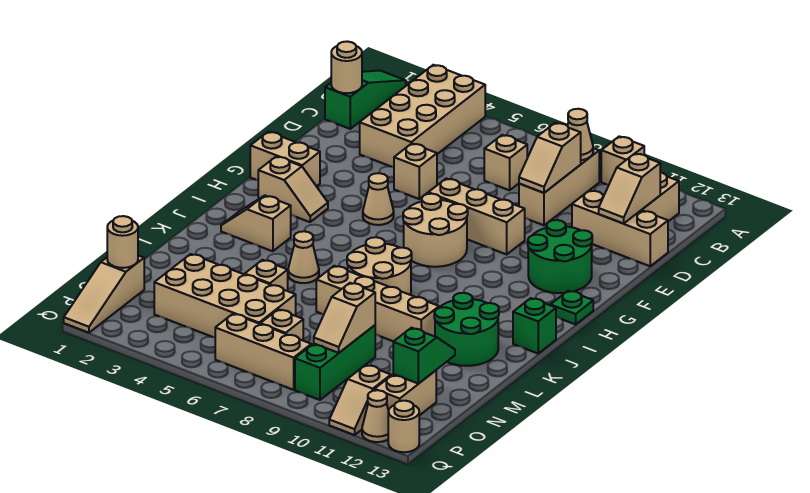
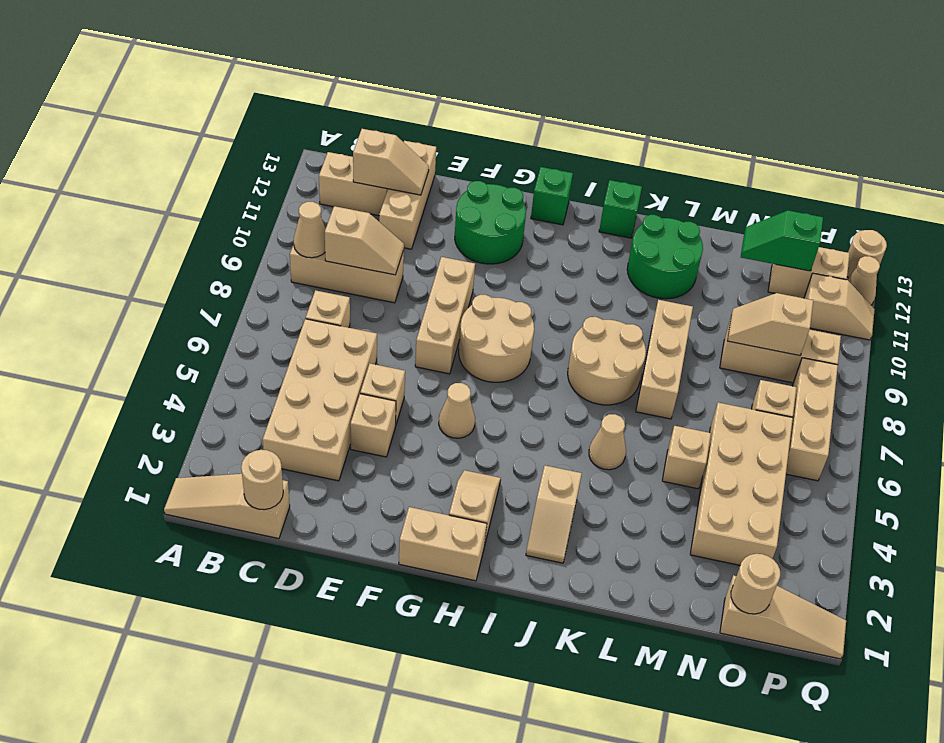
green 1x3 slope [325,71,406,129] -> tan 1x3 slope [164,474,290,539]
tan 2x4 brick [360,65,485,167] -> tan 2x4 brick turned to [263,319,377,481]
tan 1x1 brick [601,136,644,185] -> tan 1x1 brick moved to [350,394,396,457]
tan 1x2 brick [250,132,320,186] -> tan 1x2 brick turned to [399,507,487,581]
green 1x1 plate [550,291,593,324] -> green 1x1 brick [531,167,573,225]
tan 1x4 brick [316,266,439,341] -> tan 1x3 brick [636,300,693,419]
green 1x3 brick [295,325,375,400] -> tan 1x3 brick [720,318,841,383]
tan 1x2 slope [314,283,375,353] -> tan 1x2 slope turned to [727,293,813,356]

